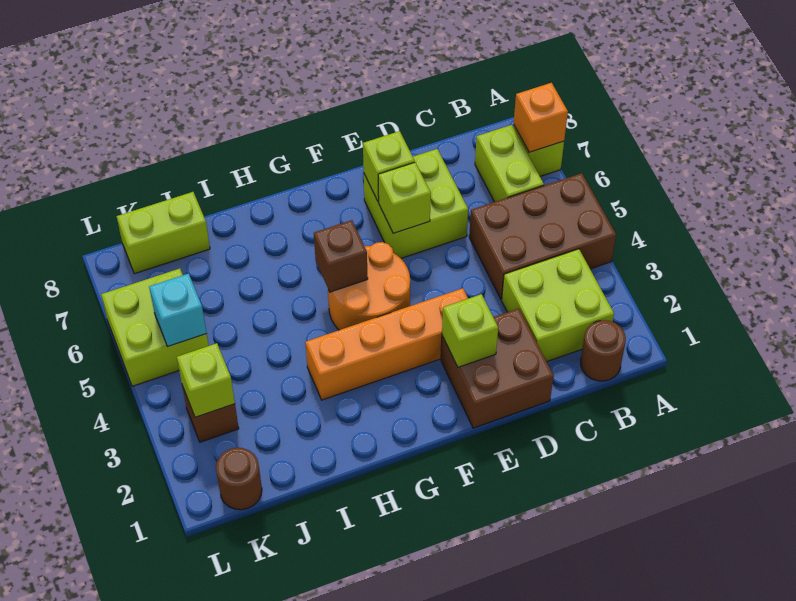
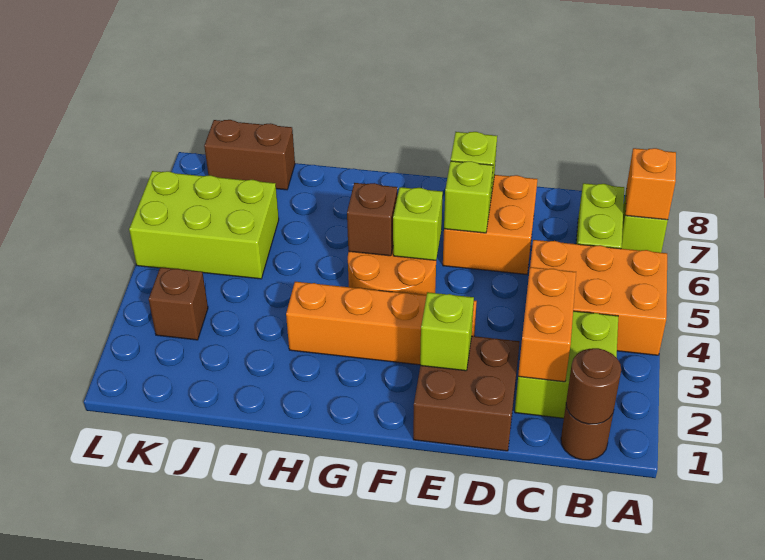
brown 2x3 brick [469,173,616,299] -> orange 2x3 brick [530,240,667,355]
none -> orange 1x2 brick [518,267,576,382]
lime 2x2 brick [364,149,468,258] -> orange 2x2 brick [443,175,537,274]
lime 1x2 brick [117,192,210,274] -> brown 1x2 brick [204,120,295,190]
brown 1x1 round brick [216,448,262,510] -> brown 1x1 round brick moved to [566,348,621,424]
lime 1x1 brick [177,343,235,417] -> lime 1x1 brick moved to [393,187,443,260]
lime 2x2 brick [101,269,209,386] -> lime 2x3 brick [129,171,279,279]
cyan 1x1 brick [149,274,207,346] -> none

